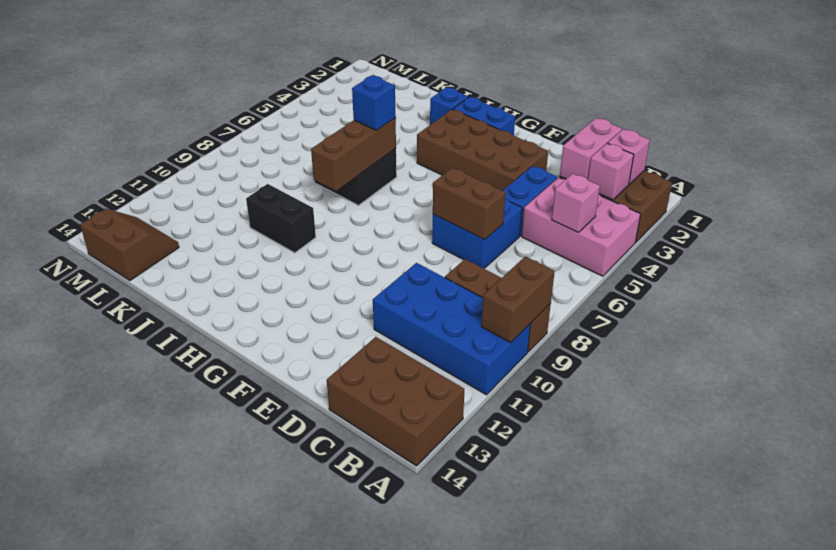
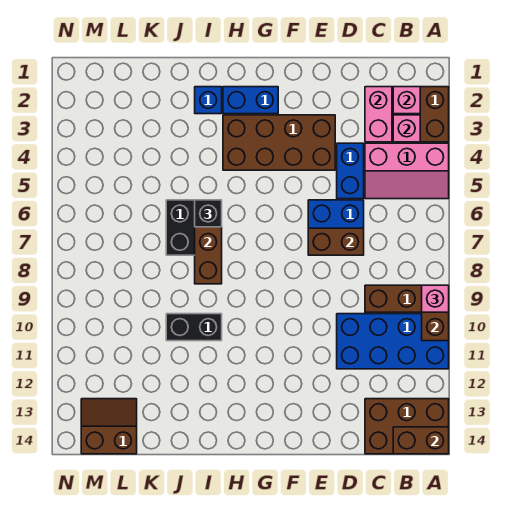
pink 2x3 brick [522,177,641,276] -> pink 2x3 slope [365,143,449,199]
none -> brown 1x2 brick [393,427,449,454]
pink 1x1 brick [552,174,600,232] -> pink 1x1 brick moved to [422,285,449,312]
blue 1x1 brick [352,76,396,130] -> black 1x1 brick [195,200,222,227]

